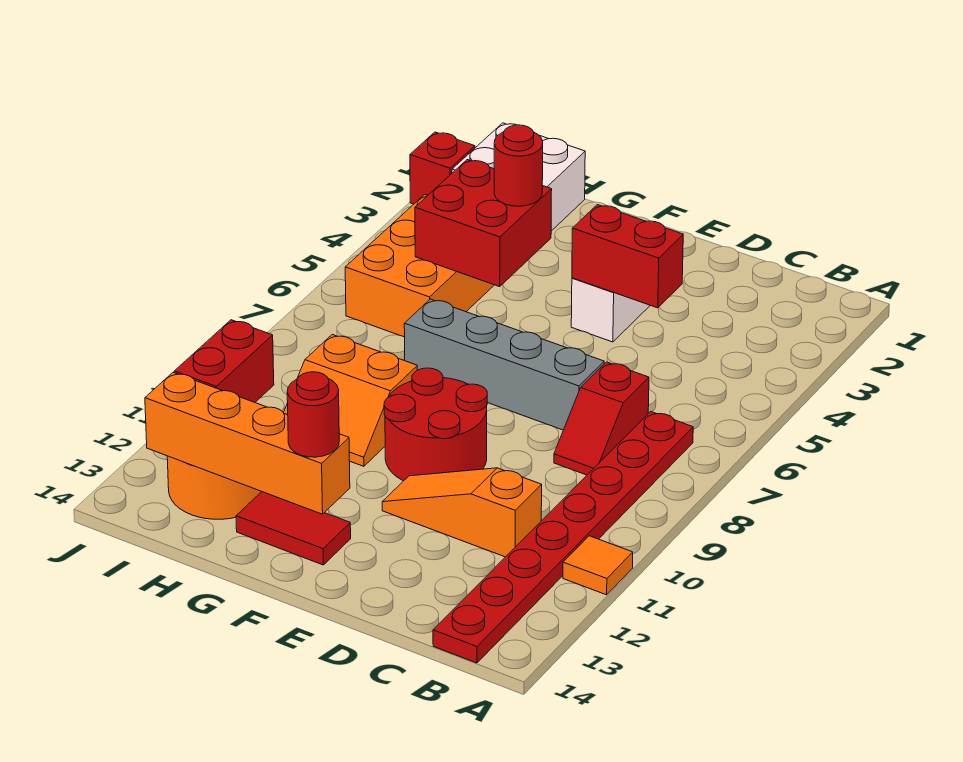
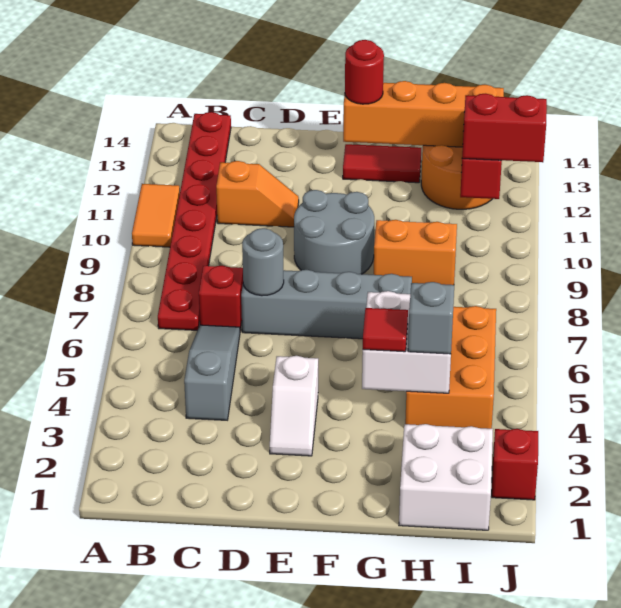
orange 1x1 tile [563,536,633,595] -> orange 1x2 tile [132,184,180,247]
none -> grey 1x3 slope [184,325,240,420]
orange 1x3 slope [382,468,542,557] -> orange 1x2 slope [216,161,299,227]
red 1x2 brick [572,205,683,308] -> red 1x2 brick moved to [462,94,547,162]
none -> grey 1x1 round brick [242,228,284,296]
red 2x2 round brick [384,368,487,481] -> grey 2x2 round brick [294,190,374,274]
red 2x2 brick [415,160,552,287] -> white 2x2 brick [362,291,451,393]
red 1x1 round brick [494,125,543,206] -> red 1x1 tile [363,308,408,352]
none -> grey 1x1 brick [408,282,454,354]

